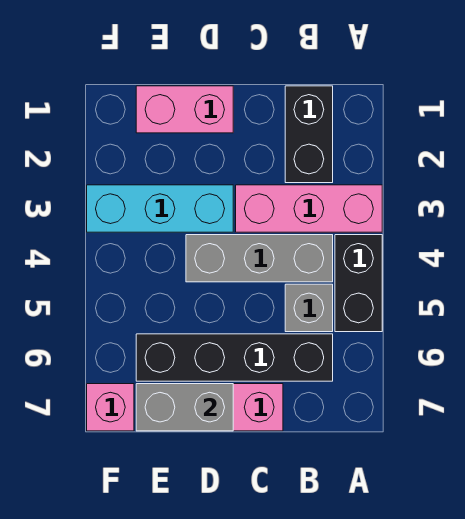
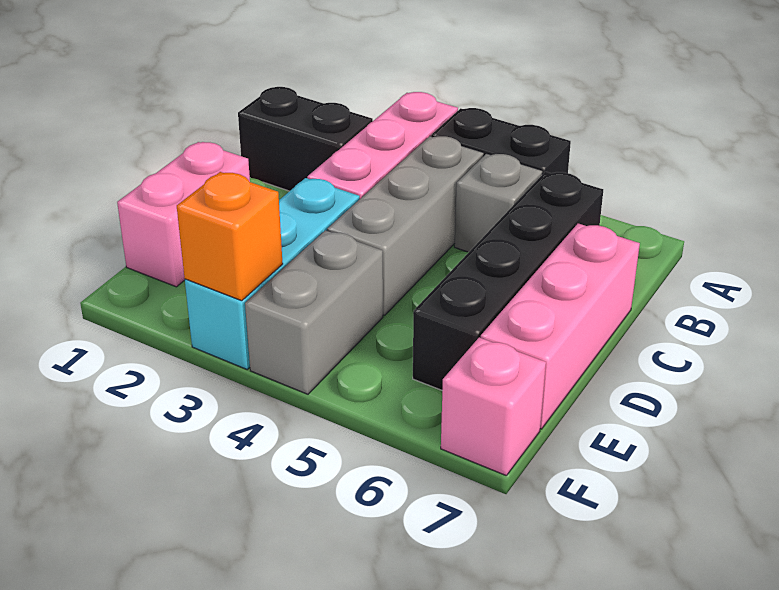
grey 1x2 brick [136,384,233,431] -> grey 1x2 brick moved to [245,230,383,394]
none -> orange 1x1 brick [177,172,283,301]

